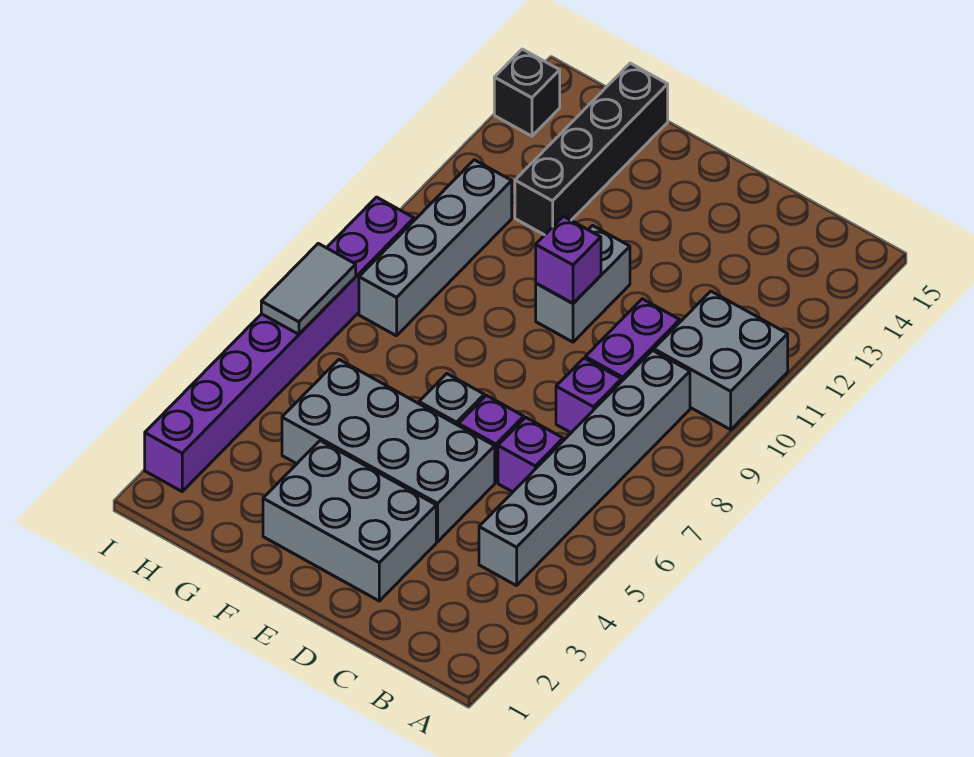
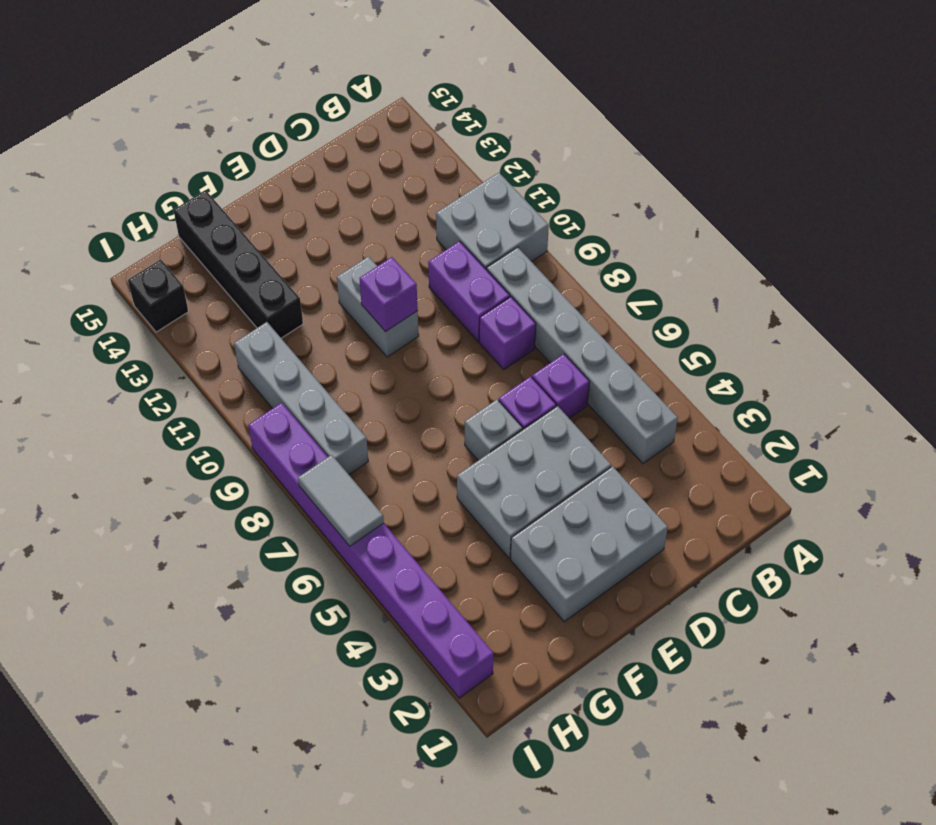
grey 2x4 brick [282,360,495,542] -> grey 2x3 brick [457,406,611,558]

